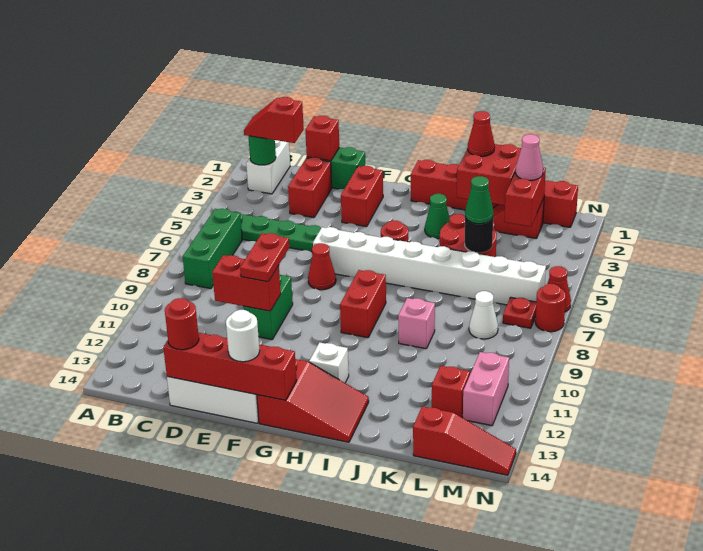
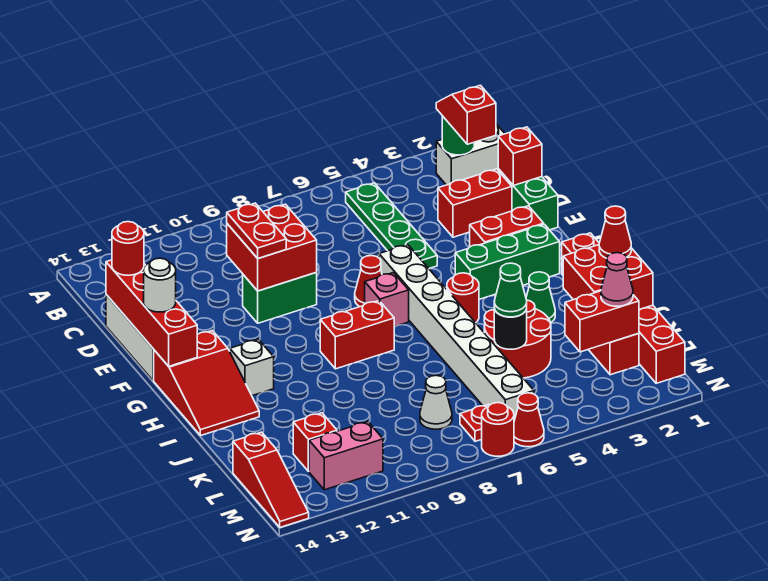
green 1x3 brick [183,209,242,289] -> green 1x3 brick moved to [455,224,560,299]
red 1x2 brick [212,255,281,311] -> red 2x2 brick [227,204,317,291]
red 1x2 plate [240,233,289,282] -> red 1x2 plate turned to [227,203,286,258]
pink 1x1 brick [398,298,435,349] -> pink 1x1 brick moved to [365,273,409,327]

